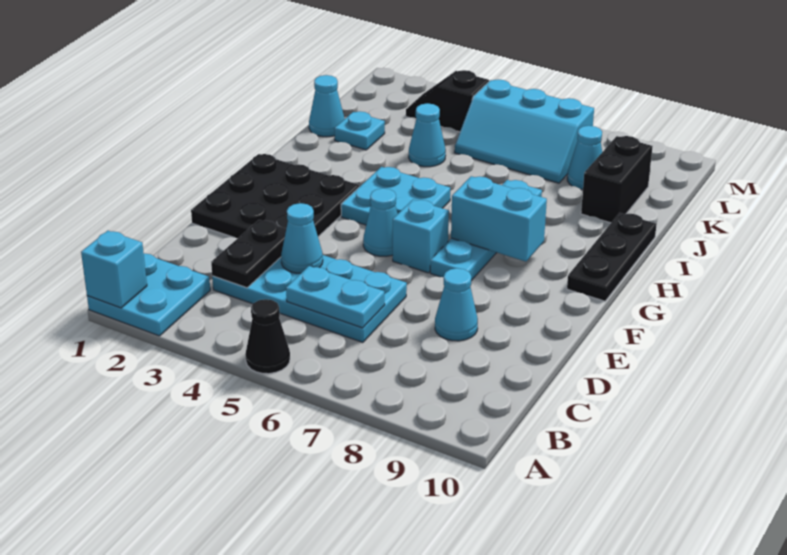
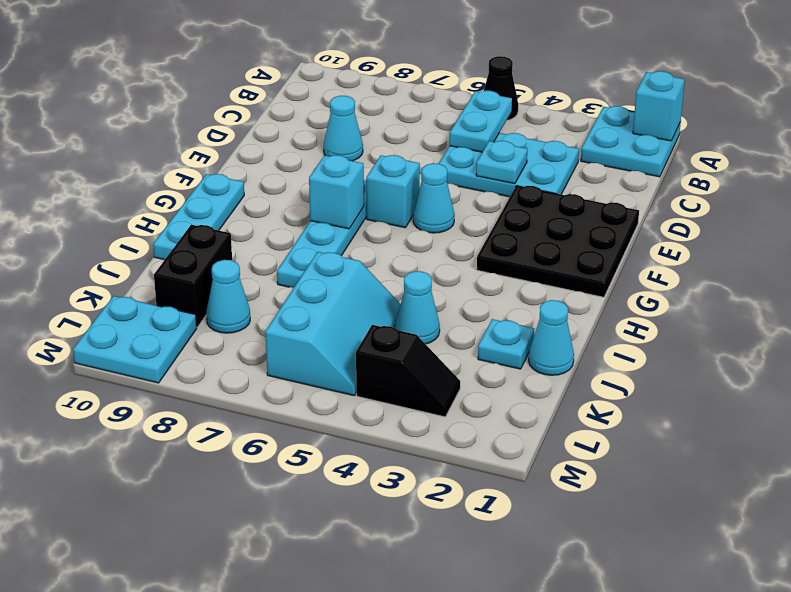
cyan 2x4 plate [212,255,407,342] -> cyan 2x3 plate [439,133,579,197]
black 1x2 plate [211,220,286,288] -> none
cyan 1x2 plate [286,266,385,328] -> cyan 1x2 plate turned to [449,91,512,152]
cyan 1x1 cone [281,203,323,273] -> cyan 1x1 plate [476,141,527,184]
cyan 2x2 plate [341,167,450,225] -> cyan 2x2 plate moved to [73,296,197,383]
cyan 1x2 brick [451,176,547,262] -> cyan 1x1 brick [309,155,364,229]
black 1x3 plate [567,213,657,301] -> cyan 1x3 plate [153,174,244,260]
cyan 2x3 slope [455,79,594,183] -> cyan 2x3 slope turned to [265,252,401,396]

